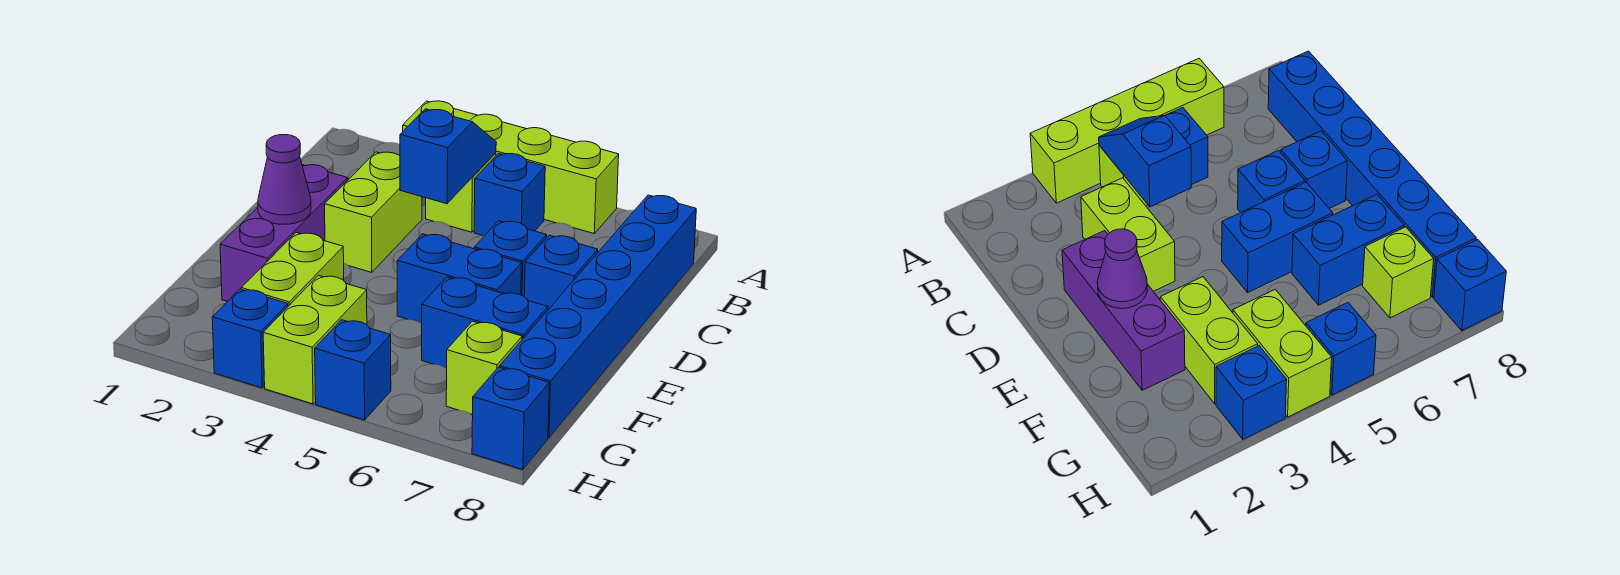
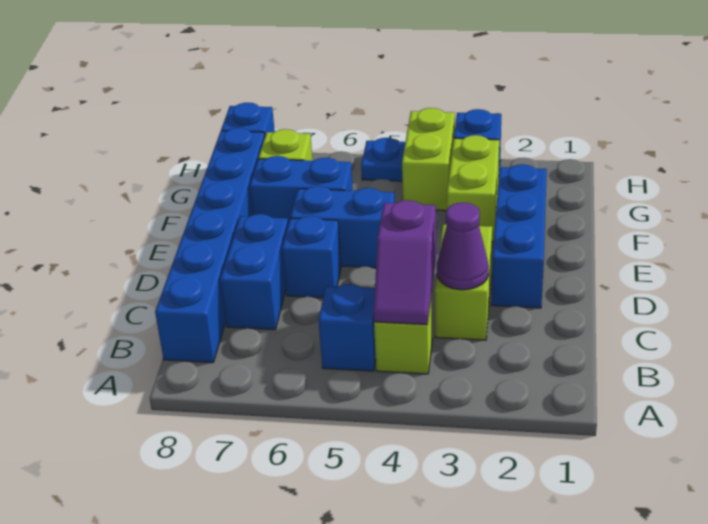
lime 1x4 brick [403,101,619,233] -> none
blue 1x2 slope [400,109,496,204] -> purple 1x2 slope [374,200,436,324]
purple 1x3 brick [220,165,348,302] -> blue 1x3 brick [491,164,547,308]
blue 1x1 brick [524,235,598,309] -> blue 1x2 brick [220,214,288,330]
purple 1x1 cone [258,135,311,224] -> purple 1x1 cone moved to [437,202,489,290]
blue 1x1 brick [315,320,391,420] -> blue 1x1 plate [361,138,405,181]

